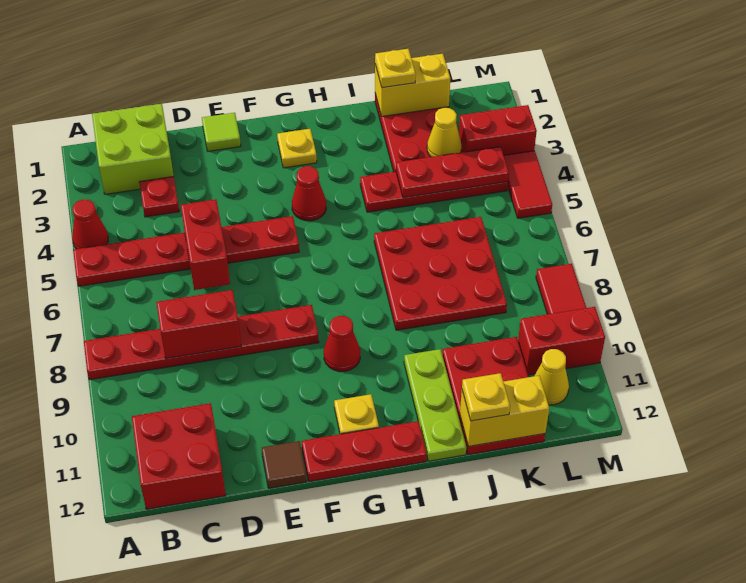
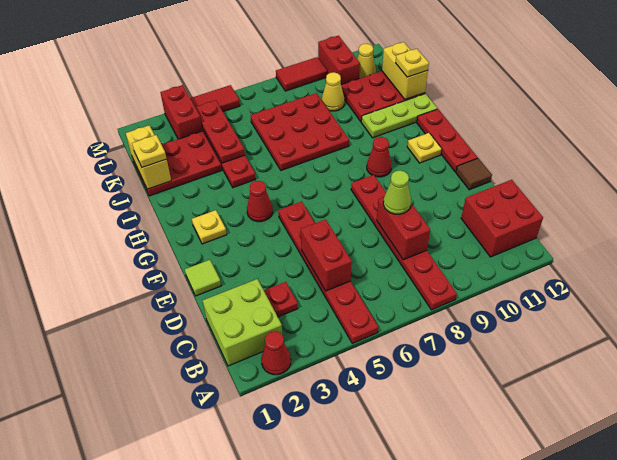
red 1x1 cone [72,199,108,249] -> red 1x1 cone moved to [261,331,291,375]
red 1x2 brick [181,199,230,290] -> red 1x2 brick turned to [301,219,352,291]
none -> lime 1x1 cone [383,171,411,214]
yellow 1x1 cone [427,108,461,157] -> yellow 1x1 cone moved to [322,72,345,111]

